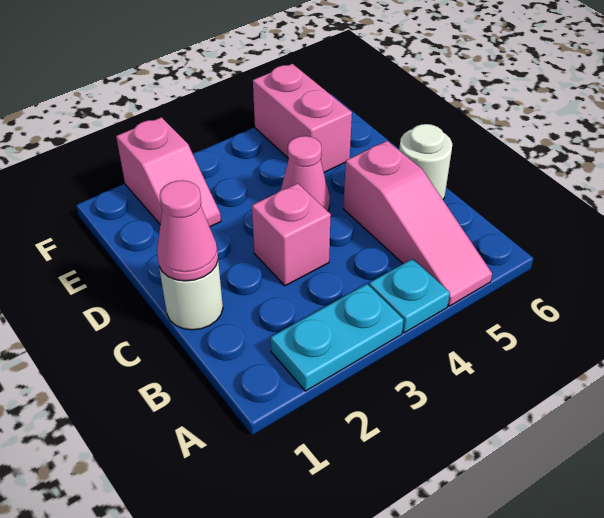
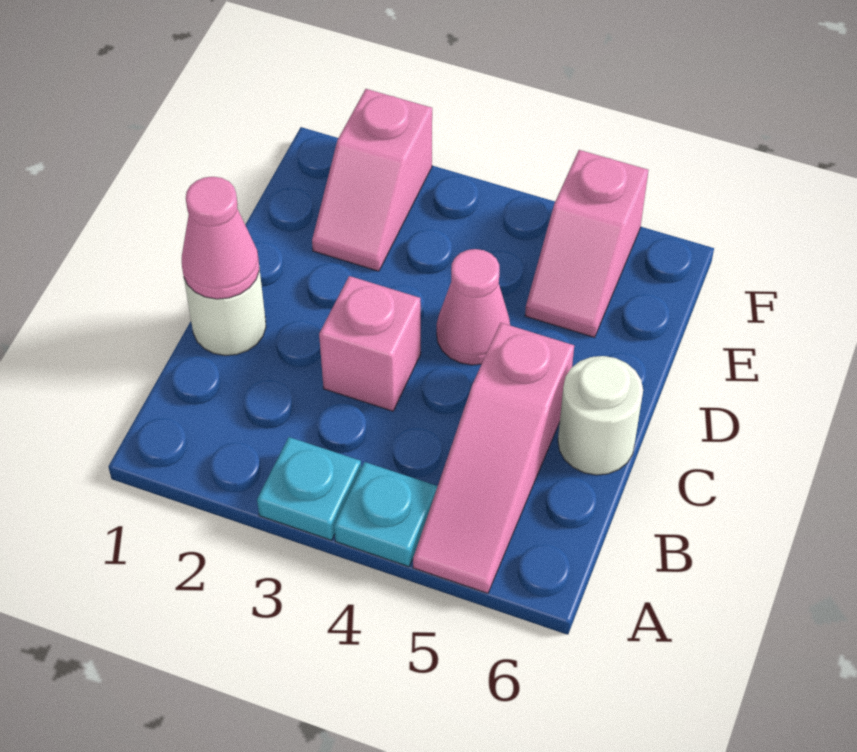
cyan 1x2 plate [271,284,404,391] -> cyan 1x1 plate [257,437,361,540]
pink 1x2 brick [253,64,352,172] -> pink 1x2 slope [525,150,648,337]

